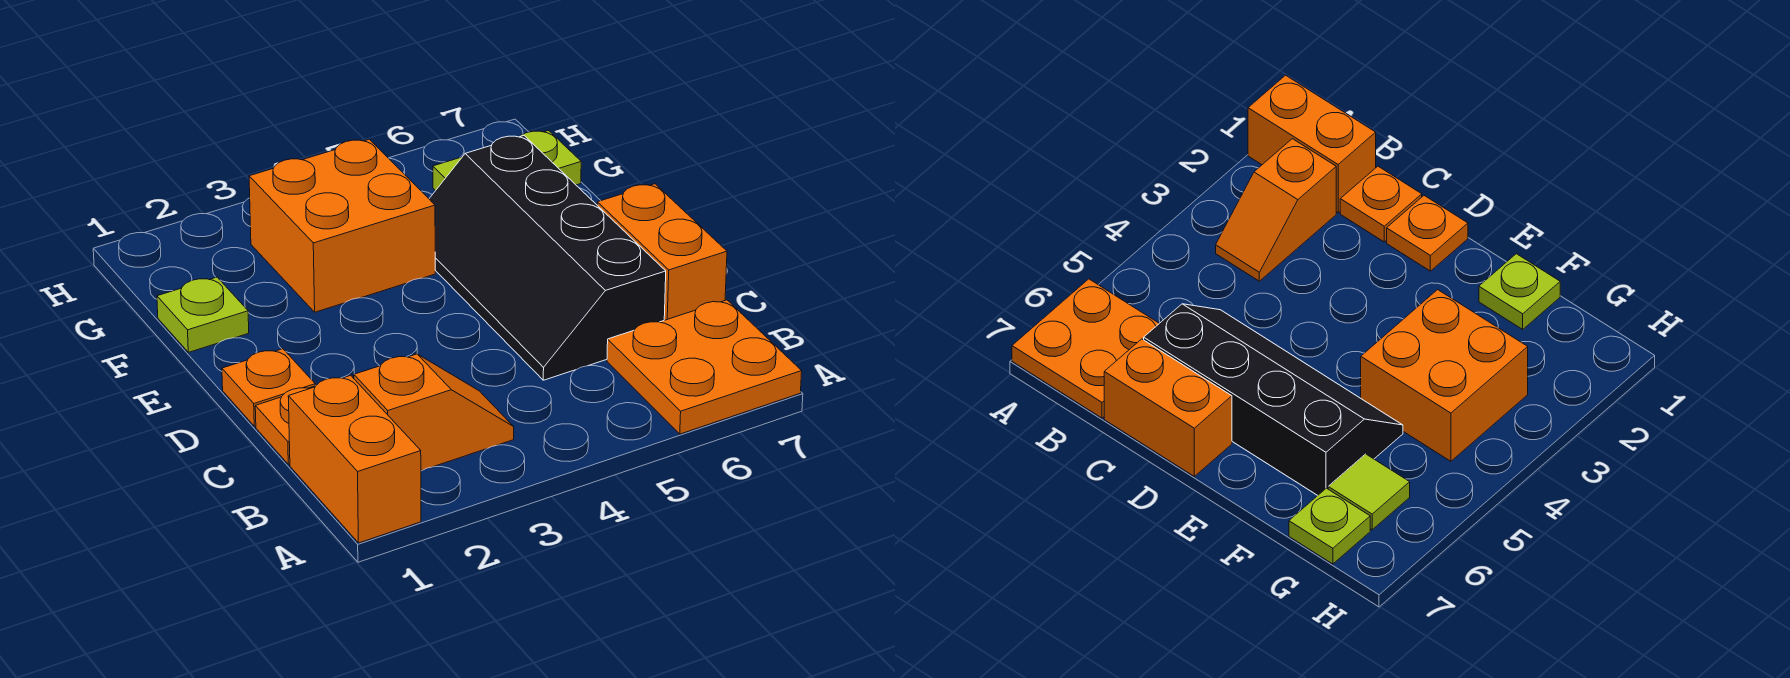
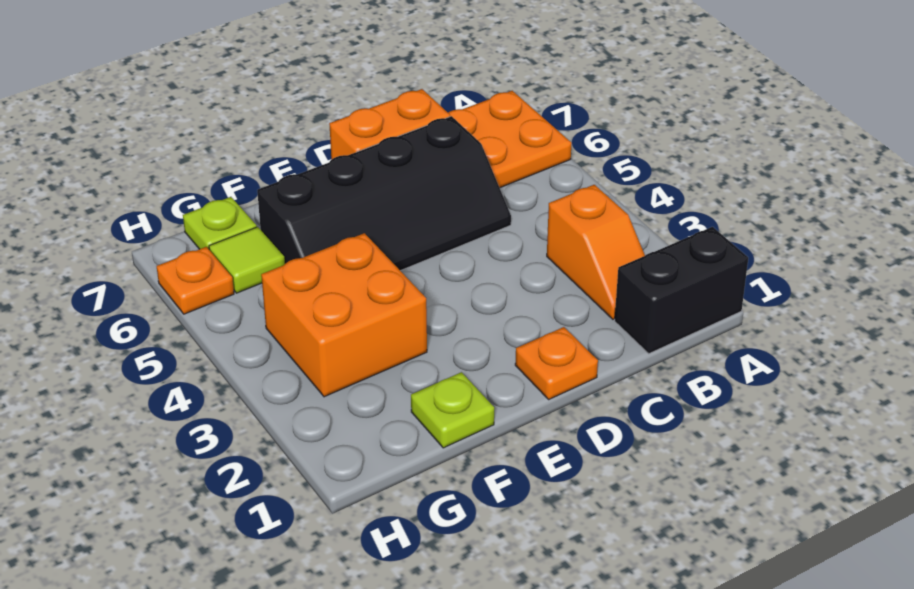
orange 1x2 brick [288,375,421,543] -> black 1x2 brick [615,227,748,354]
orange 1x2 slope [354,354,514,471] -> orange 1x2 slope turned to [547,185,645,319]
orange 1x1 plate [255,386,315,464] -> orange 1x1 plate moved to [157,247,234,314]

